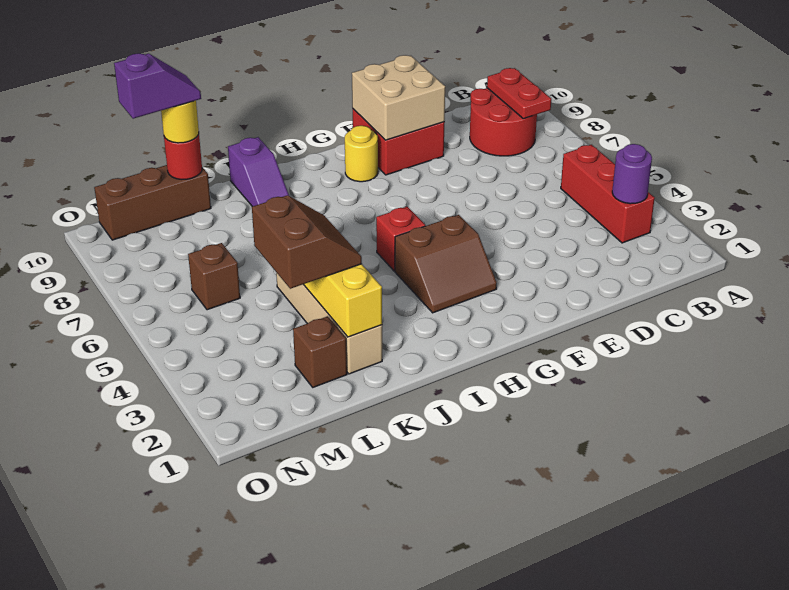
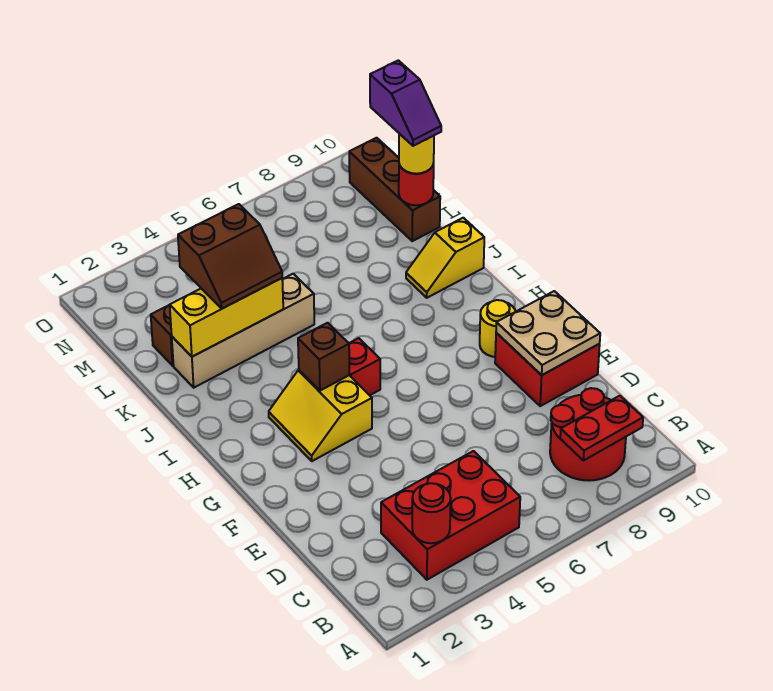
red 1x3 brick [561,145,655,243] -> red 2x3 brick [381,451,520,580]
purple 1x1 round brick [612,144,652,204] -> red 1x1 round brick [412,483,451,543]
tan 2x2 brick [352,55,445,140] -> tan 2x2 plate [496,291,600,375]
brown 2x2 slope [395,215,497,313] -> yellow 2x2 slope [269,370,372,461]
purple 1x2 slope [228,137,289,207] -> yellow 1x2 slope [406,218,484,298]
brown 1x1 brick [188,243,240,310] -> brown 1x1 brick moved to [298,323,349,391]

